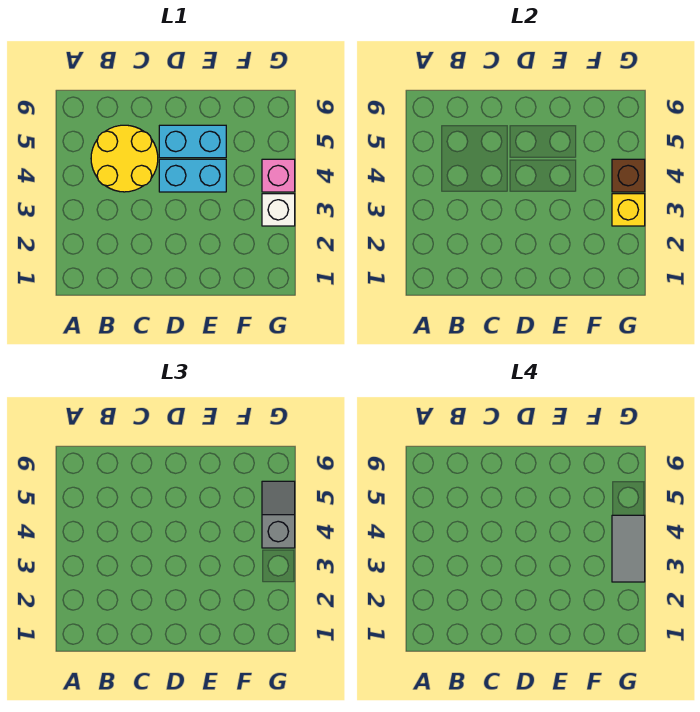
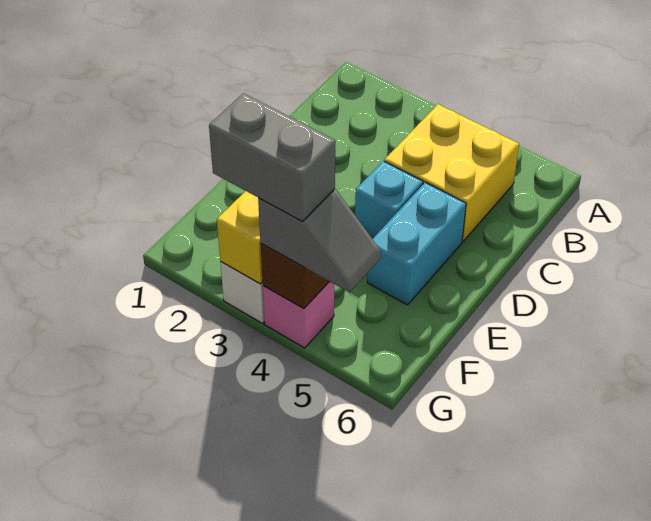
yellow 2x2 round brick [91,125,158,192] -> yellow 2x2 brick [384,104,519,241]
cyan 1x2 brick [159,159,226,192] -> cyan 1x1 brick [355,161,423,239]
grey 1x2 tile [612,515,645,582] -> grey 1x2 brick [209,93,335,221]

